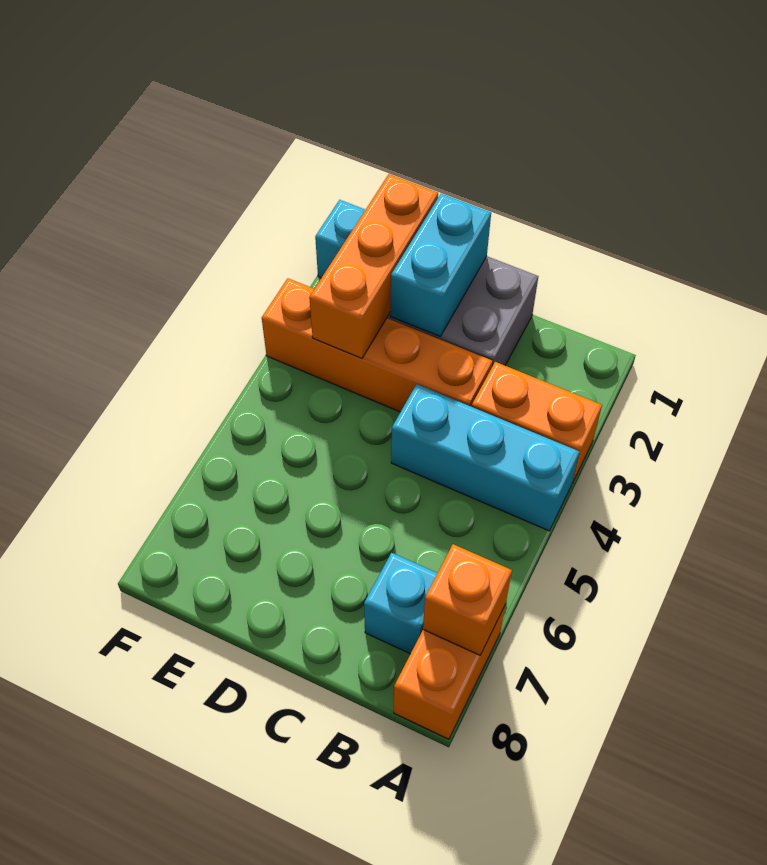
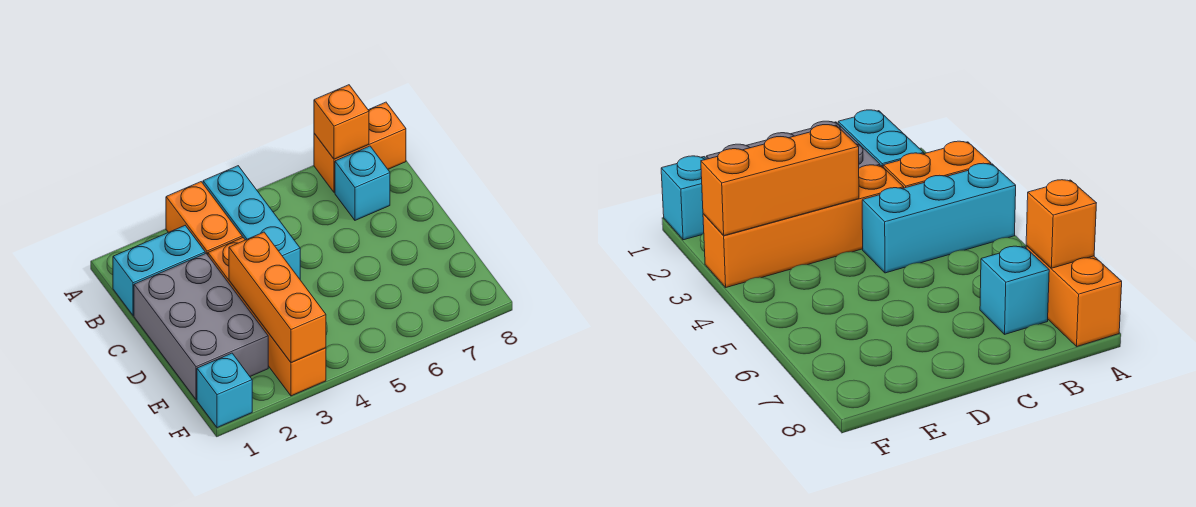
cyan 1x2 brick [391,194,491,336] -> cyan 1x2 brick moved to [113,226,205,316]
orange 1x3 brick [309,174,438,359] -> orange 1x3 brick turned to [229,232,326,363]

